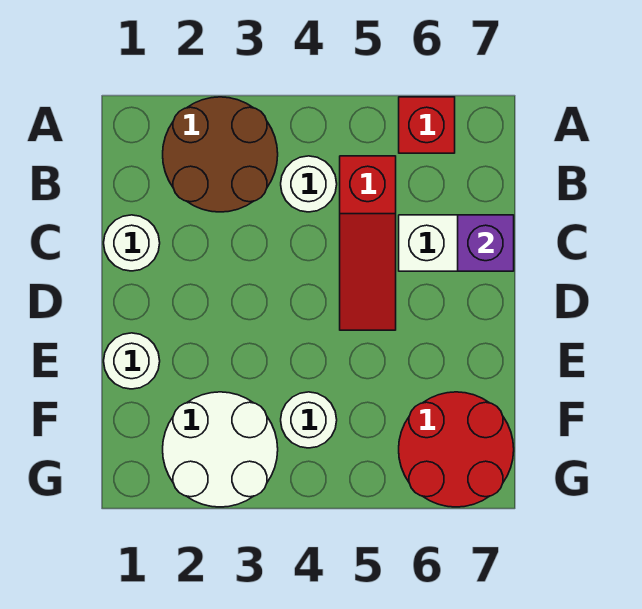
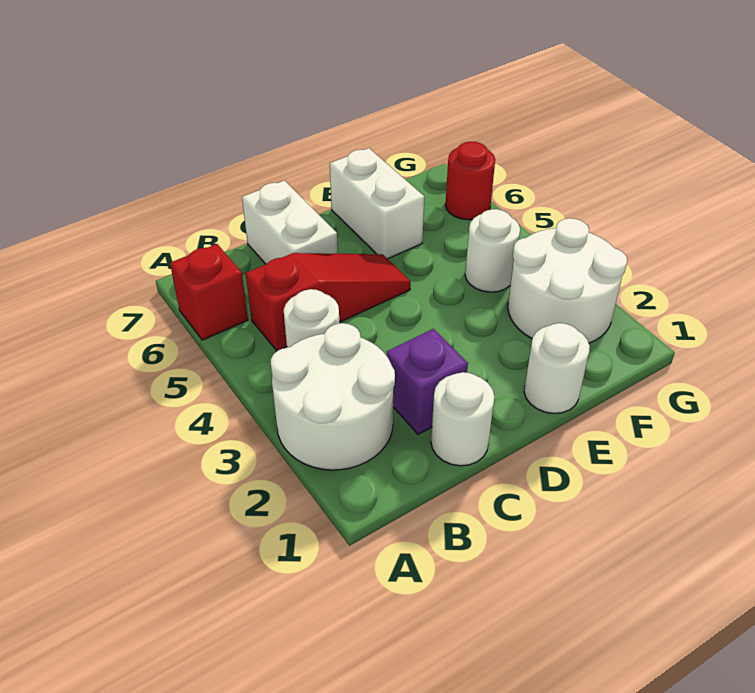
brown 2x2 round brick [163,97,278,212] -> white 2x2 round brick [271,323,395,470]
purple 1x1 brick [458,215,514,271] -> purple 1x1 brick moved to [387,329,468,434]
none -> white 1x2 brick [330,148,424,259]
red 2x2 round brick [399,392,514,507] -> red 1x1 round brick [445,142,495,220]

